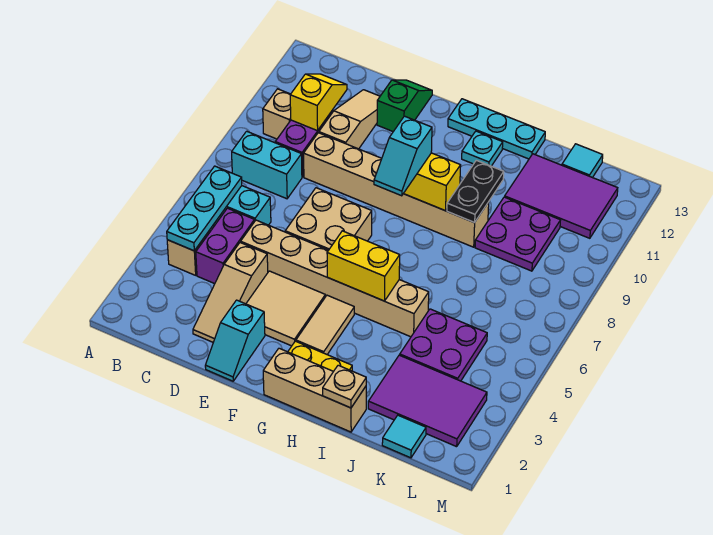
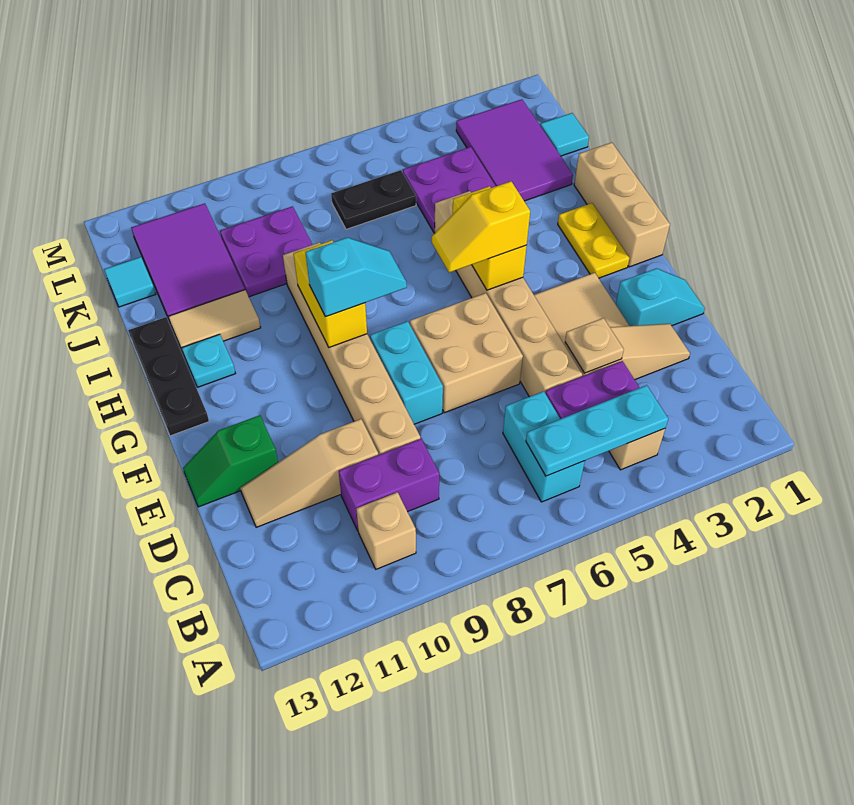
cyan 1x2 brick [232,131,302,199] -> cyan 1x2 brick moved to [370,321,443,424]
yellow 1x2 slope [290,74,347,131] -> yellow 1x2 slope moved to [432,181,530,273]
tan 1x2 tile [296,295,354,354] -> tan 1x2 tile moved to [169,290,261,353]
cyan 1x3 plate [448,99,545,159] -> black 1x3 plate [128,317,209,436]
tan 1x1 plate [323,365,366,408] -> tan 1x1 plate moved to [565,318,624,373]
black 1x2 plate [447,160,504,223] -> black 1x2 plate moved to [331,170,416,229]

